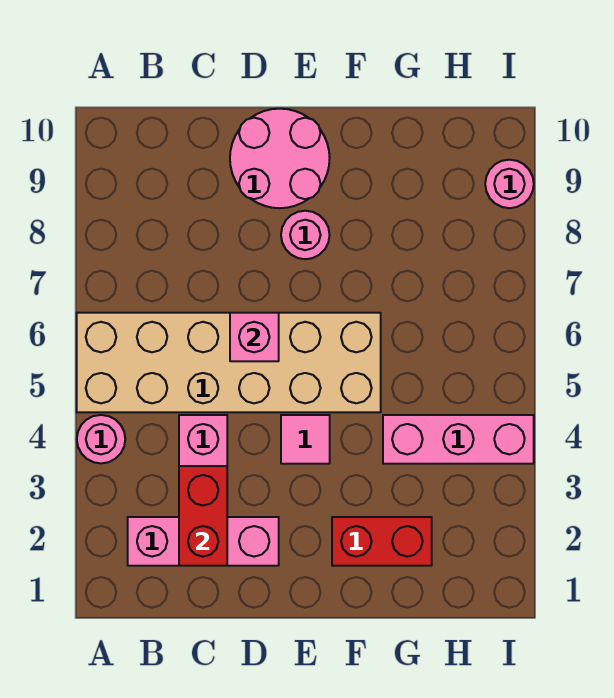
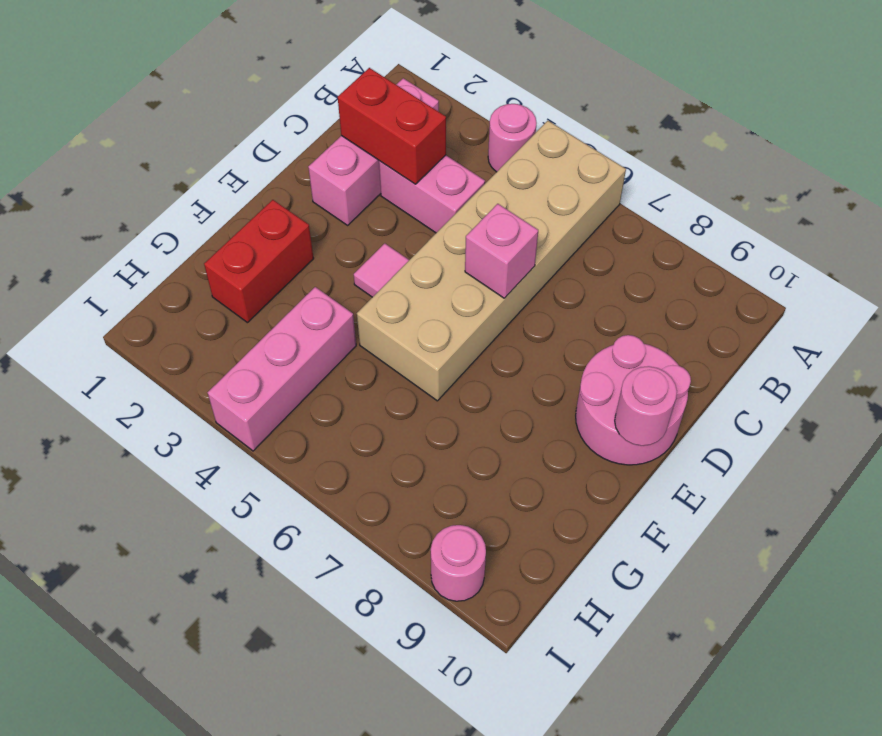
pink 1x1 round brick [281,211,330,259] -> pink 1x1 round brick moved to [615,366,677,446]

